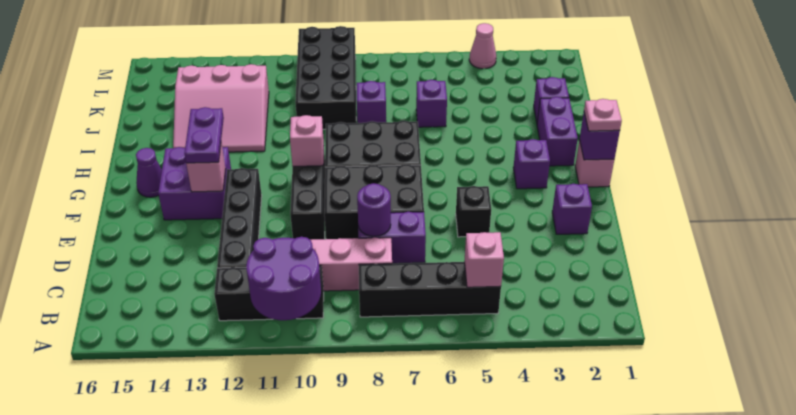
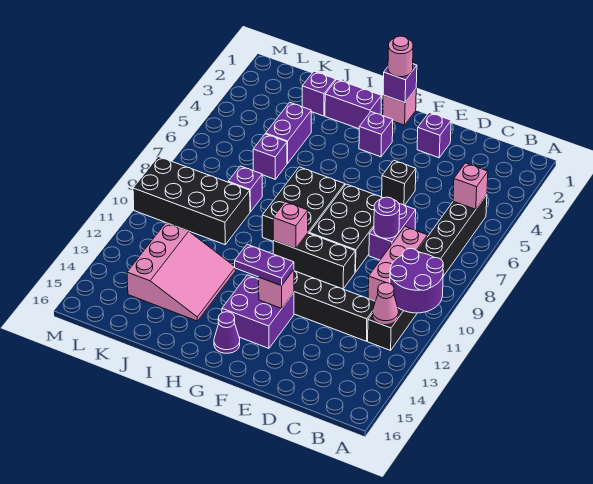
pink 1x1 plate [584,99,622,131] -> pink 1x1 round brick [388,36,413,77]
none -> purple 1x2 brick [266,102,311,163]
pink 1x1 cone [469,23,496,69] -> pink 1x1 cone moved to [373,283,398,325]

